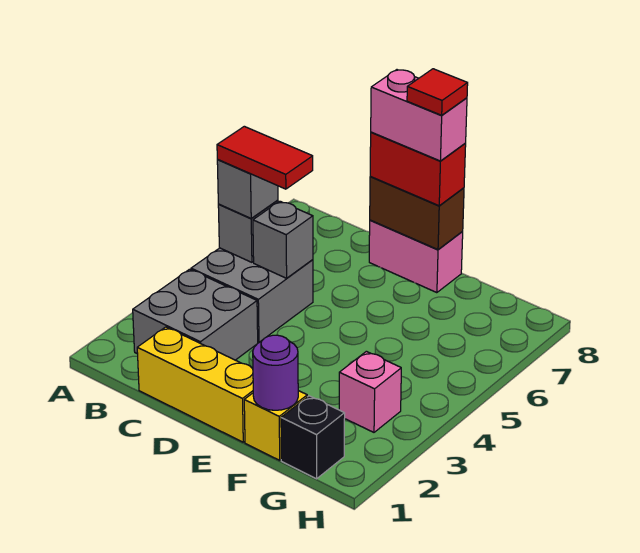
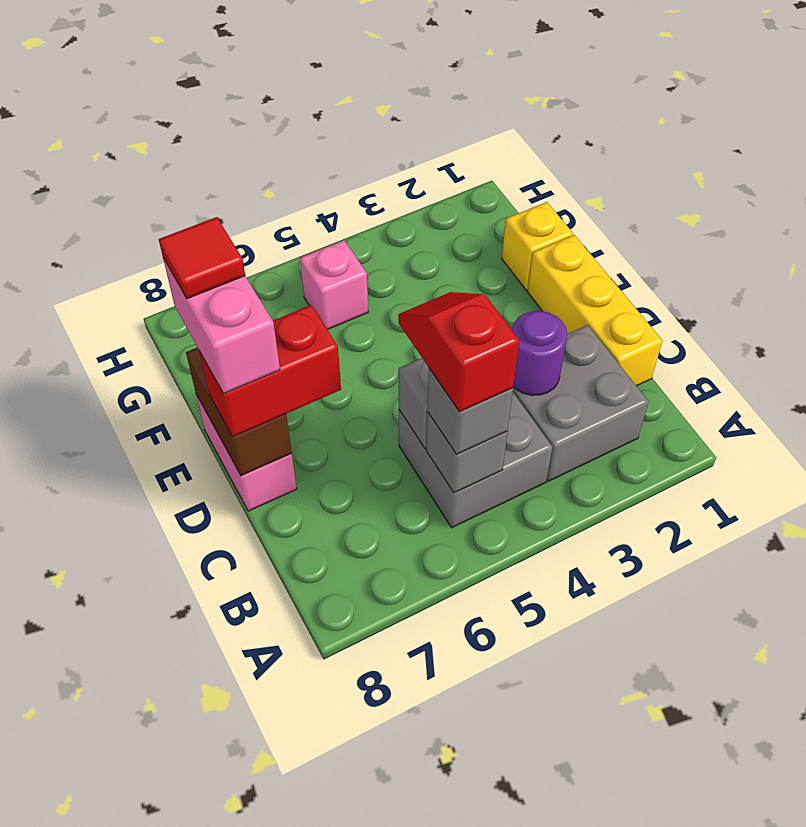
red 1x2 tile [217,126,313,189] -> red 1x2 slope [398,292,519,412]
red 1x2 brick [370,132,466,206] -> red 1x2 brick turned to [200,305,341,437]
purple 1x1 round brick [253,335,298,410] -> purple 1x1 round brick moved to [512,311,567,395]
black 1x1 brick [281,396,345,479] -> none
pink 1x1 brick [339,351,401,432] -> pink 1x1 brick moved to [300,240,368,330]

